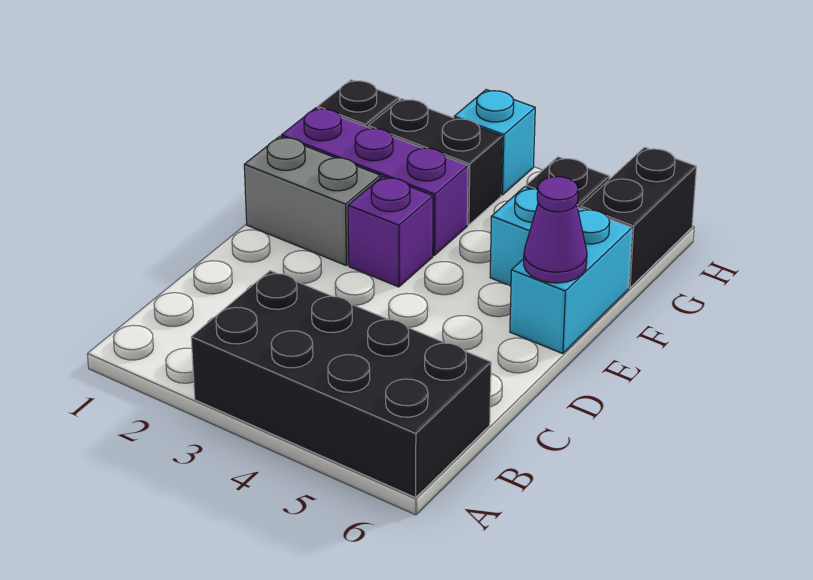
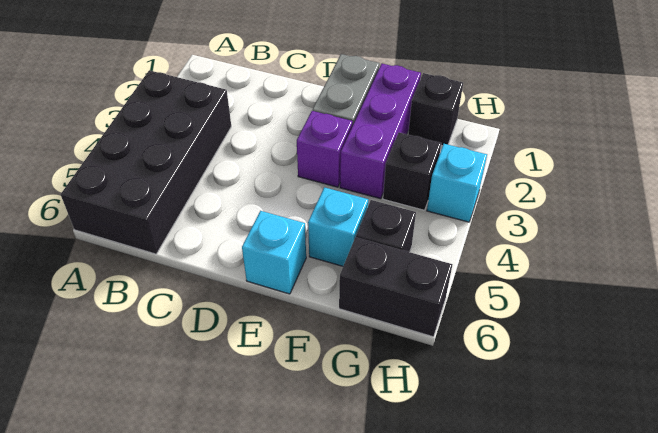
cyan 1x2 brick [510,208,632,354] -> cyan 1x1 brick [242,211,306,294]
purple 1x1 cone [524,177,587,283] -> none
black 1x2 brick [368,99,502,225] -> black 1x1 brick [383,133,441,210]

